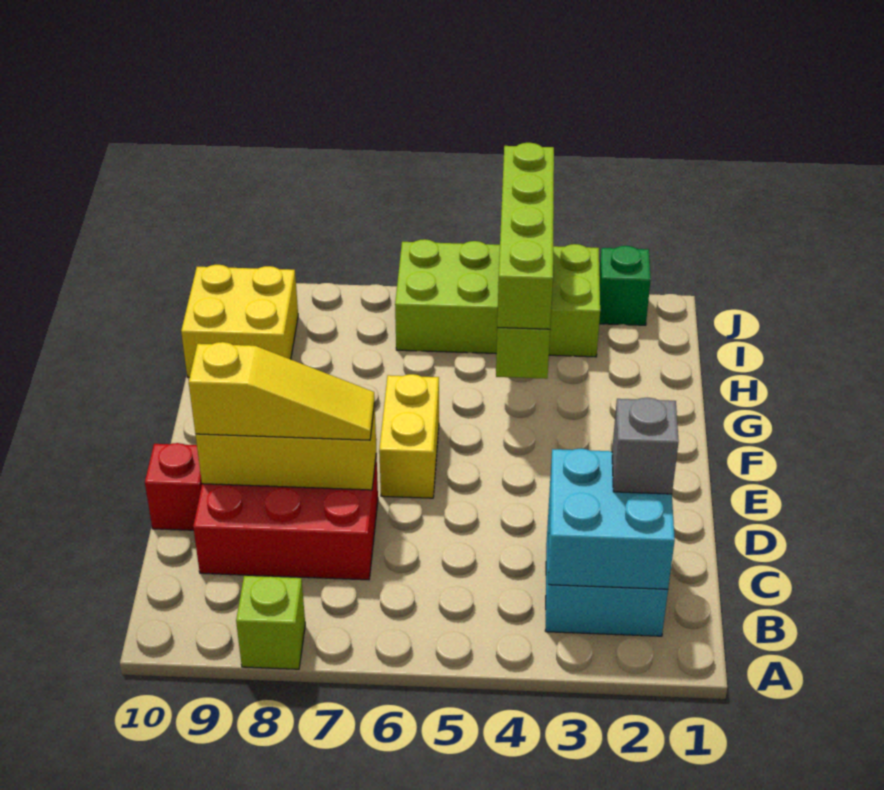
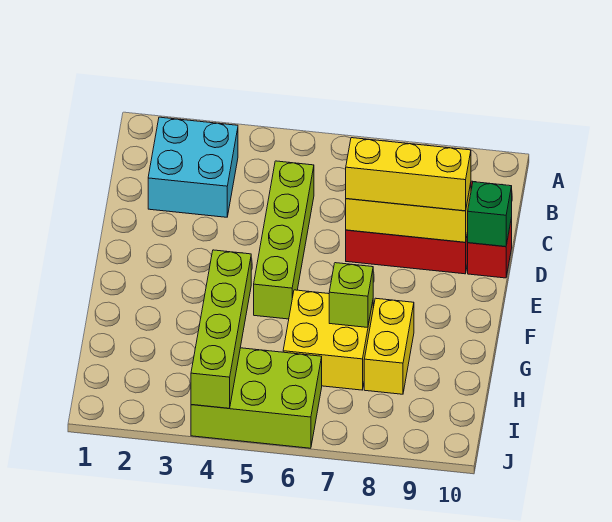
lime 1x1 brick [236,576,305,669] -> lime 1x1 brick moved to [329,263,373,327]
cyan 2x2 brick [548,449,675,589] -> none
grey 1x1 brick [612,398,679,494] -> none
yellow 1x3 slope [189,342,375,440] -> yellow 1x3 brick [346,138,471,211]
yellow 1x2 brick [379,374,439,498] -> yellow 1x2 brick moved to [364,298,414,394]
lime 1x4 brick [497,143,554,329] -> lime 1x4 brick moved to [254,161,314,319]
yellow 2x2 brick [181,265,298,377] -> yellow 2x2 brick moved to [283,290,373,390]
lime 2x4 brick [395,239,600,357] -> lime 2x3 brick [191,348,322,448]
green 1x1 brick [599,246,651,325] -> green 1x1 brick moved to [467,182,512,247]

